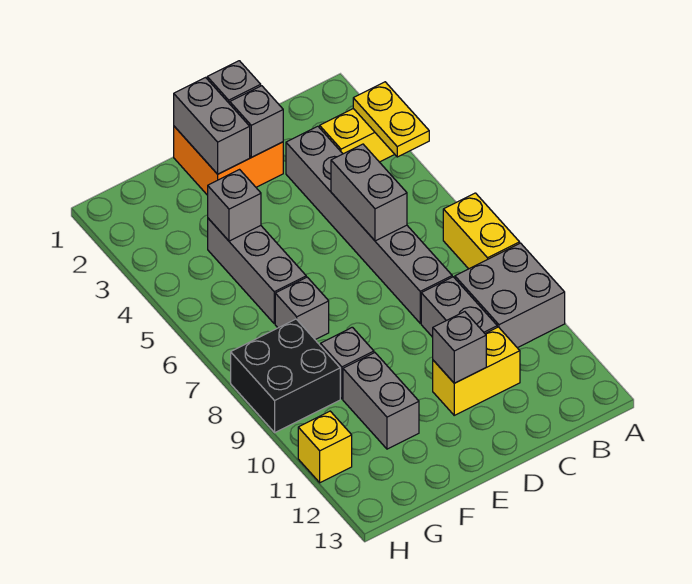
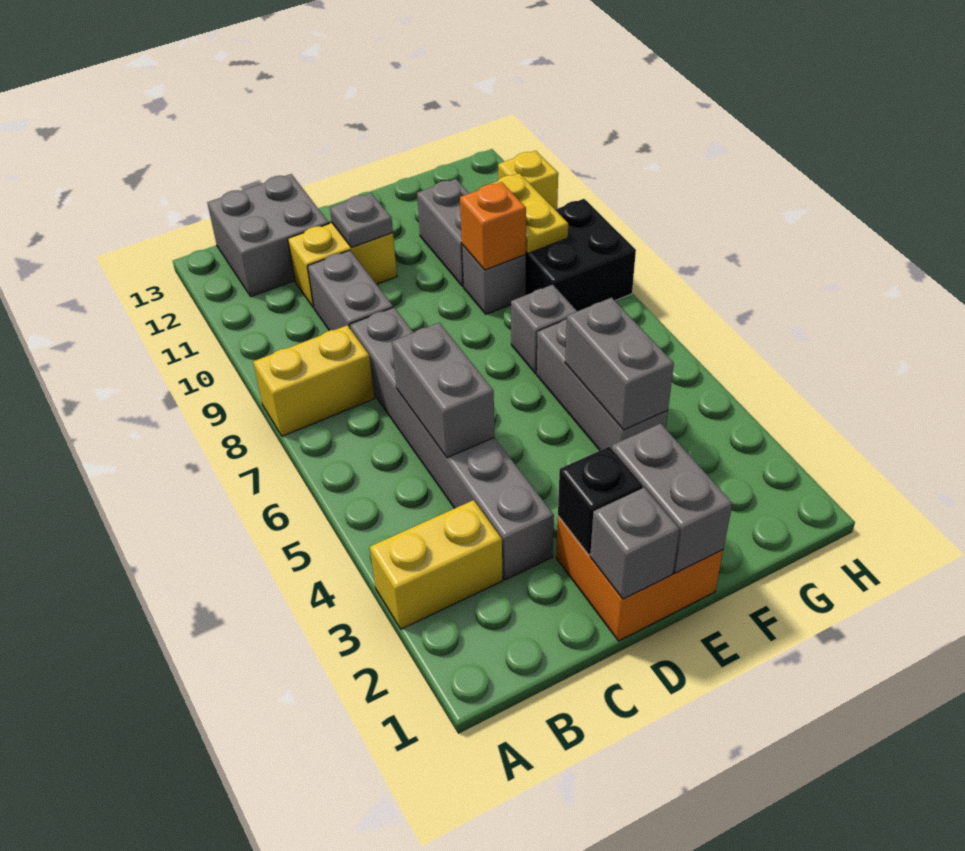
yellow 1x2 plate [353,82,429,157] -> yellow 1x2 plate moved to [491,173,568,253]
yellow 1x2 brick [443,193,520,269] -> yellow 1x2 brick turned to [253,325,374,436]
grey 2x2 brick [455,243,565,348] -> grey 2x2 brick moved to [207,174,329,297]
grey 1x1 brick [230,86,283,157] -> black 1x1 brick [558,447,643,555]
grey 1x1 brick [433,312,486,383] -> grey 1x1 plate [330,193,393,247]
grey 1x1 brick [208,170,261,241] -> grey 1x2 brick [565,298,674,430]
none -> orange 1x1 brick [460,182,526,270]

